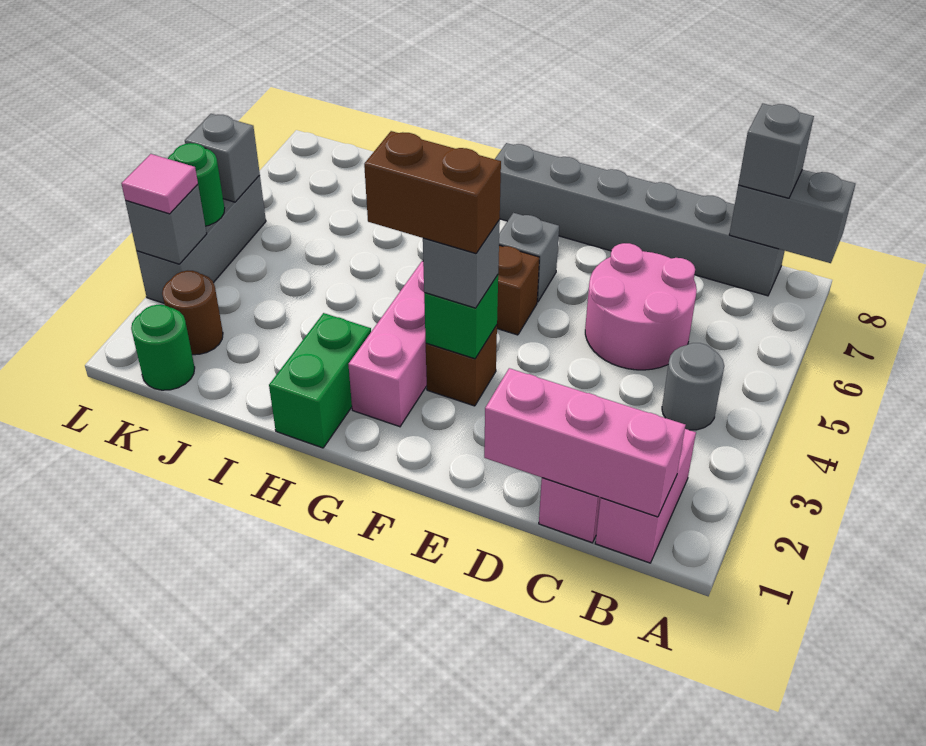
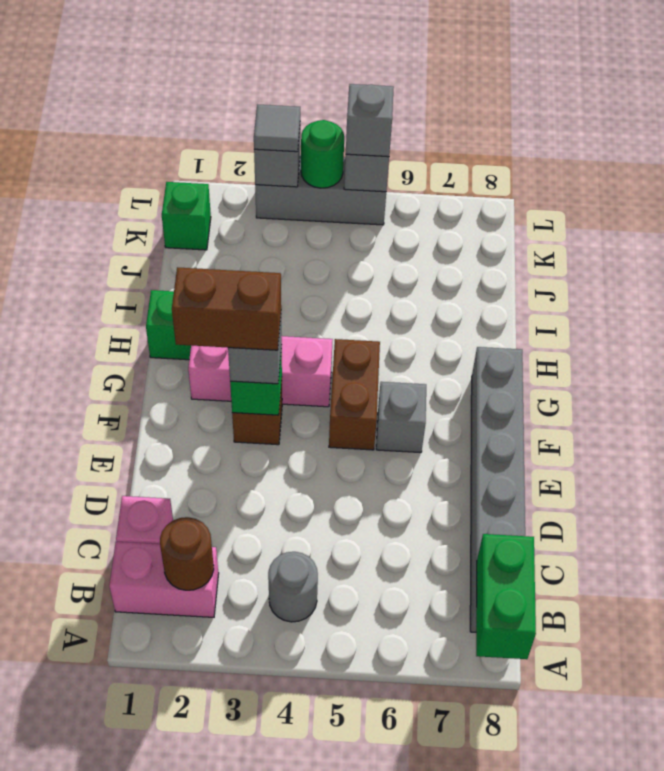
grey 1x2 brick [729,170,855,263] -> green 1x2 brick [476,534,536,659]
pink 1x3 brick [484,368,685,517] -> none
grey 1x1 brick [738,104,814,198] -> grey 1x1 brick moved to [346,84,394,157]
pink 2x2 round brick [585,243,697,370] -> none
brown 1x2 brick [364,131,501,254] -> brown 1x2 brick turned to [172,267,281,350]
green 1x1 round brick [131,305,195,390] -> green 1x1 brick [162,182,211,250]
brown 1x1 round brick [162,271,223,355] -> brown 1x1 round brick moved to [160,517,214,590]
pink 1x1 tile [121,154,198,214] -> grey 1x1 tile [254,104,300,152]

